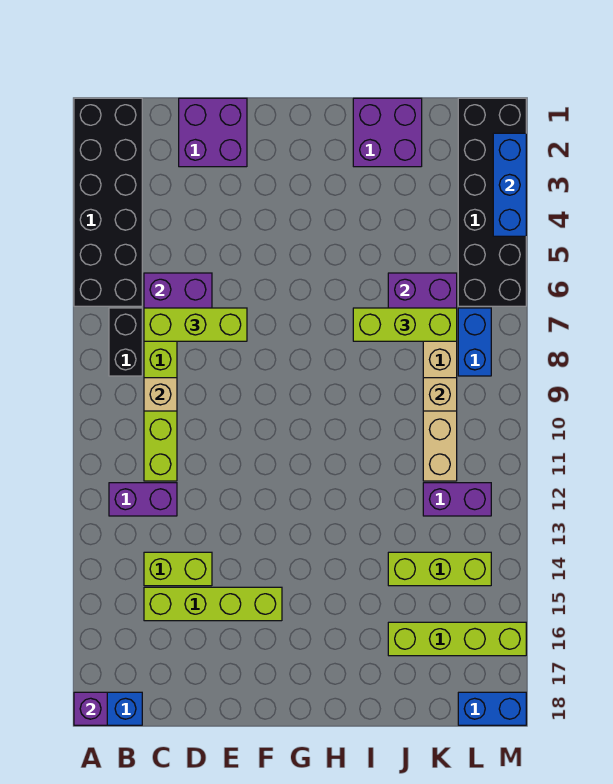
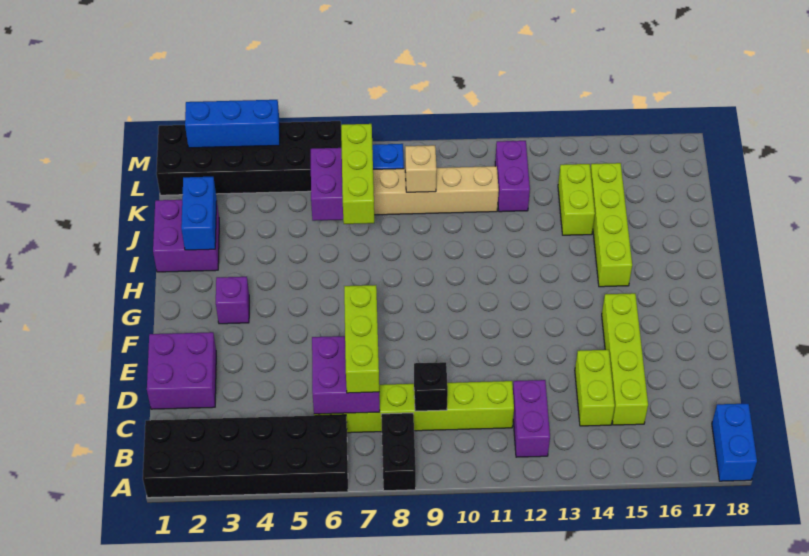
purple 1x1 brick [74,692,107,725] -> purple 1x1 brick moved to [216,277,249,324]
black 1x2 brick [109,308,142,376] -> black 1x2 brick turned to [381,413,416,491]
tan 1x1 brick [144,378,177,411] -> black 1x1 brick [414,362,448,411]
lime 1x3 brick [388,552,491,586] -> lime 1x2 brick [558,164,595,235]
lime 1x4 brick [388,622,526,656] -> lime 1x4 brick moved to [591,163,632,287]
blue 1x2 brick [458,692,526,725] -> blue 1x2 brick moved to [181,177,217,250]

